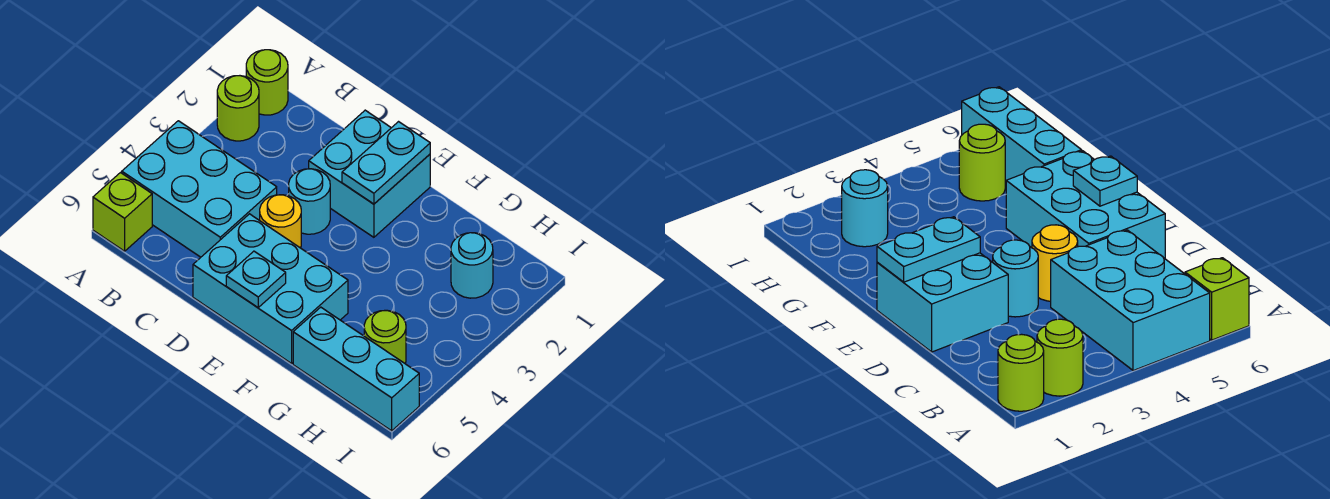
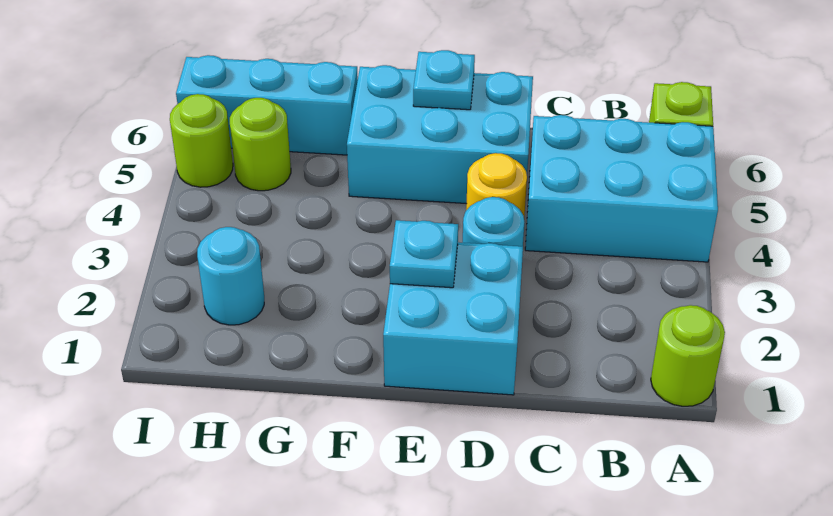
lime 1x1 round brick [217,76,259,141] -> lime 1x1 round brick moved to [170,94,233,187]
cyan 1x2 plate [342,122,430,204] -> cyan 1x1 plate [390,220,458,288]

